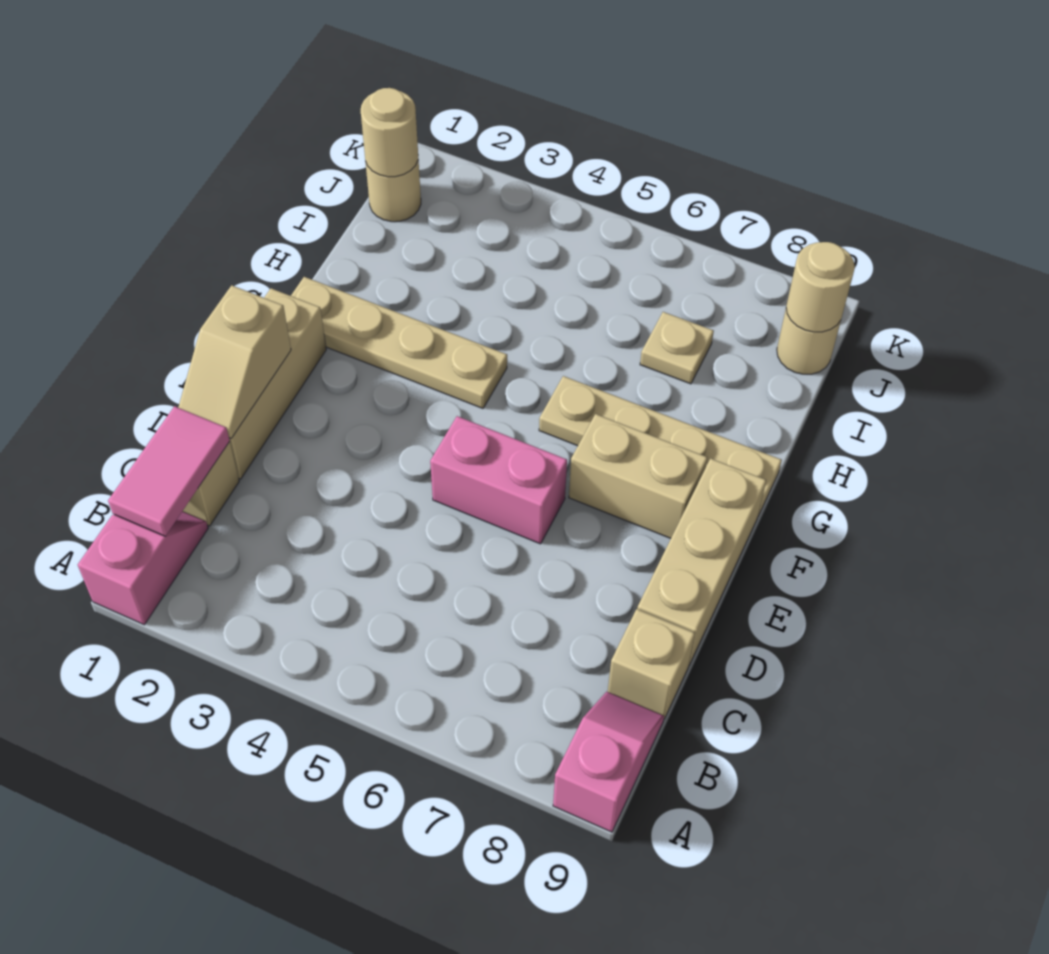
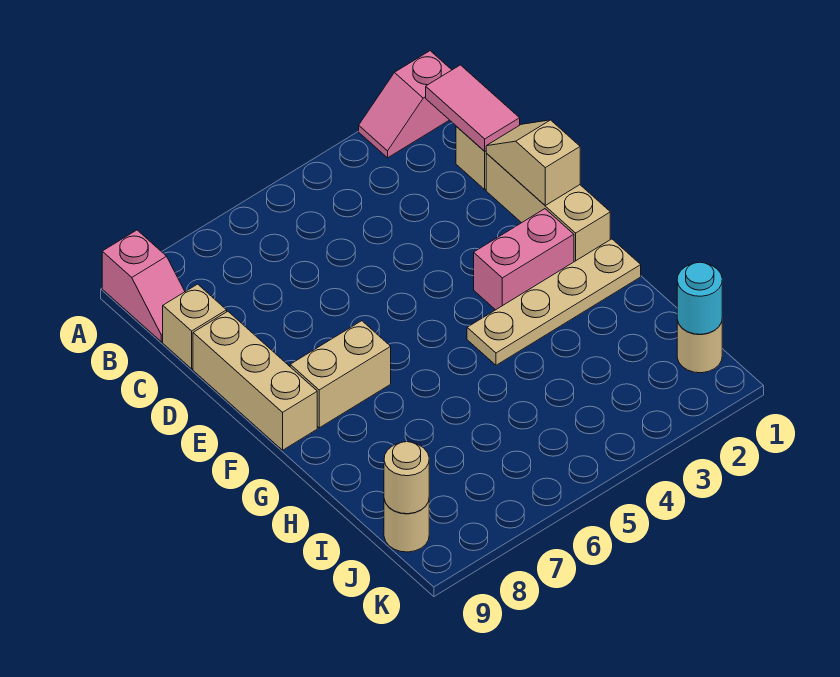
pink 1x2 slope [78,511,208,625] -> pink 1x2 slope turned to [359,51,451,158]
pink 1x2 brick [430,416,567,544] -> pink 1x2 brick moved to [474,209,574,310]
tan 1x4 plate [539,376,782,516] -> none
tan 1x1 plate [640,312,714,384] -> none
tan 1x1 round brick [361,88,418,177] -> cyan 1x1 round brick [677,262,722,334]

